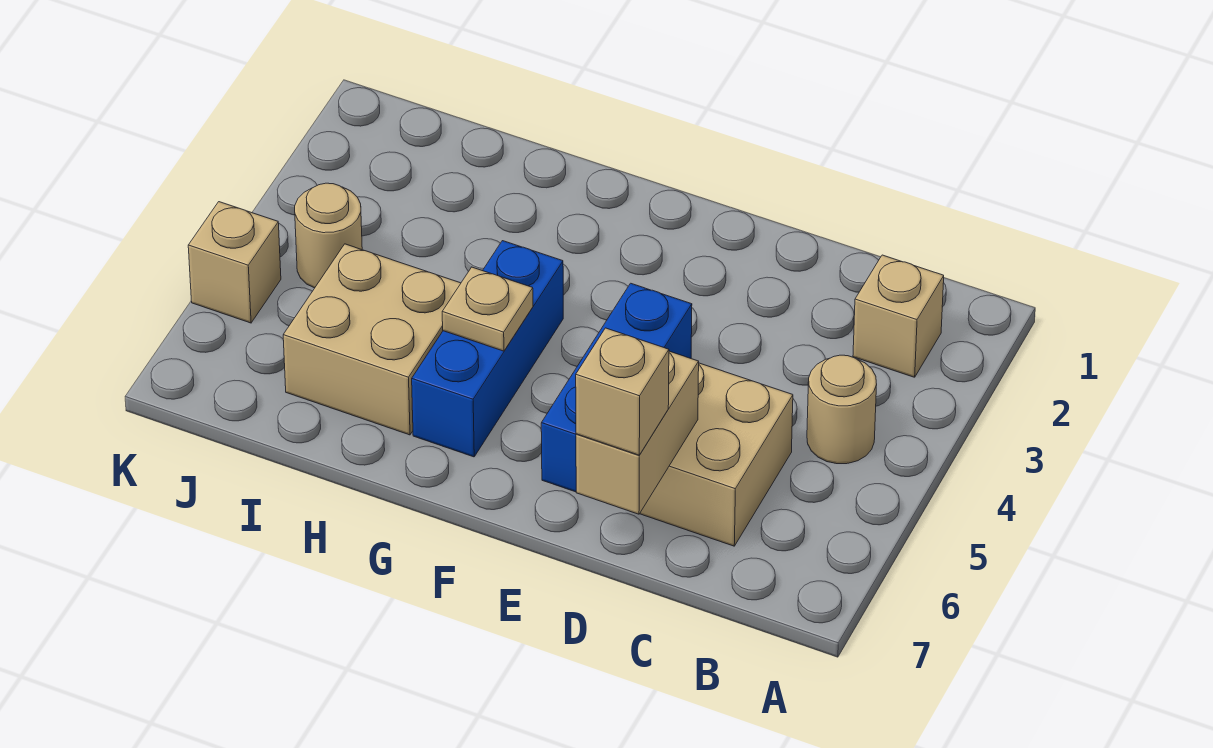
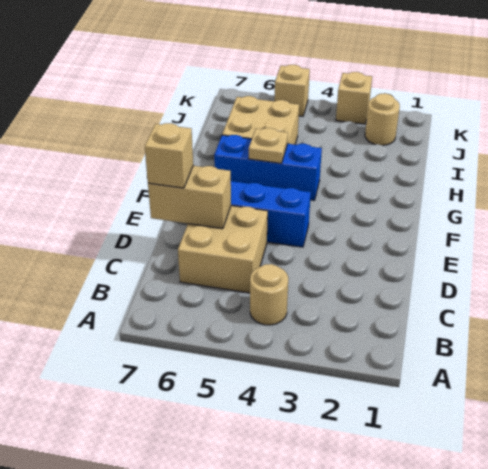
tan 1x1 brick [853,255,944,377] -> tan 1x1 brick moved to [336,72,372,124]
tan 1x1 round brick [295,183,362,288] -> tan 1x1 round brick moved to [365,93,400,145]

